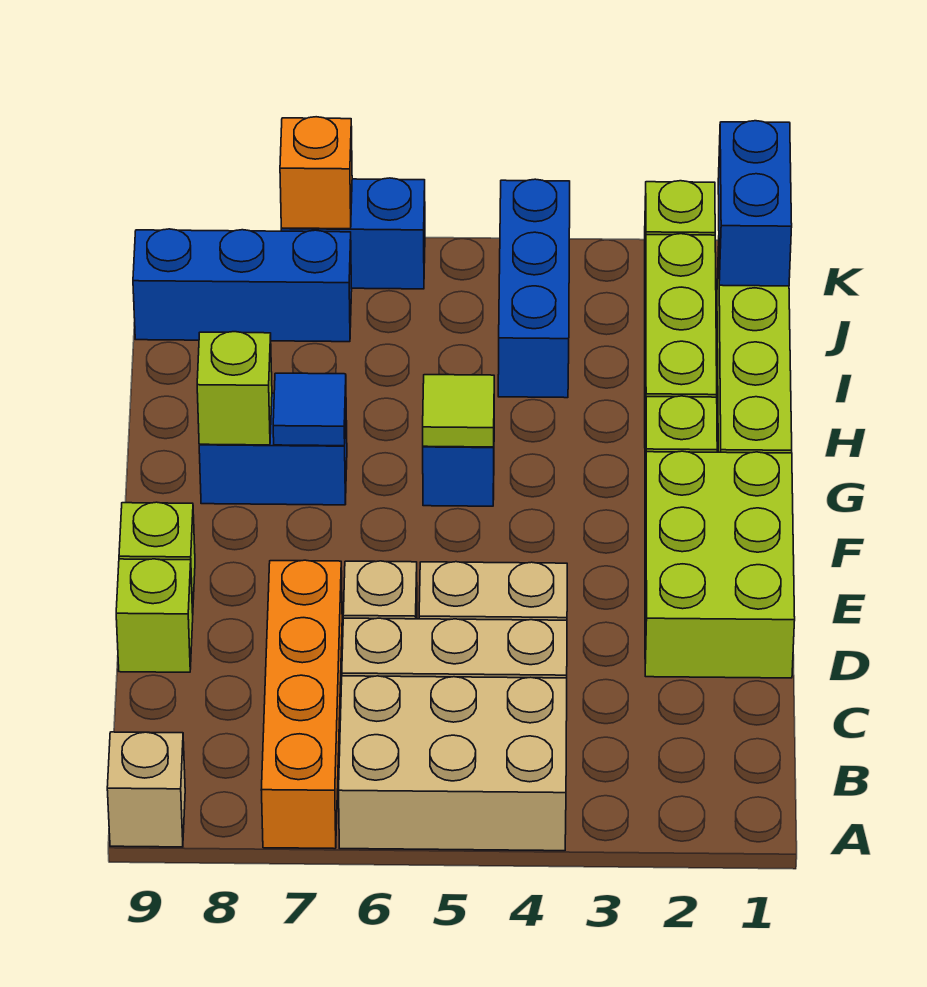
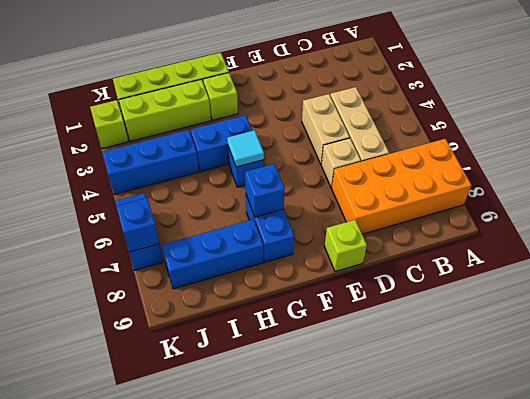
tan 2x3 brick [339,676,567,851] -> none
orange 1x4 brick [261,560,342,849] -> orange 2x4 brick [332,139,471,234]
tan 1x1 brick [107,732,185,847] -> none
lime 2x3 brick [645,451,795,678] -> none
lime 1x1 brick [116,559,193,672] -> none
lime 1x1 tile [423,375,494,447] -> cyan 1x1 tile [227,130,264,167]
blue 1x1 tile [273,373,346,446] -> blue 1x1 brick [245,164,285,217]
lime 1x1 brick [197,332,272,445] -> none
blue 1x2 brick [718,121,792,286] -> blue 1x2 brick moved to [191,115,252,171]
blue 1x3 brick [133,229,352,342] -> blue 1x3 brick turned to [162,219,263,289]
orange 1x1 brick [280,117,352,229] -> blue 1x1 brick [116,198,159,252]

